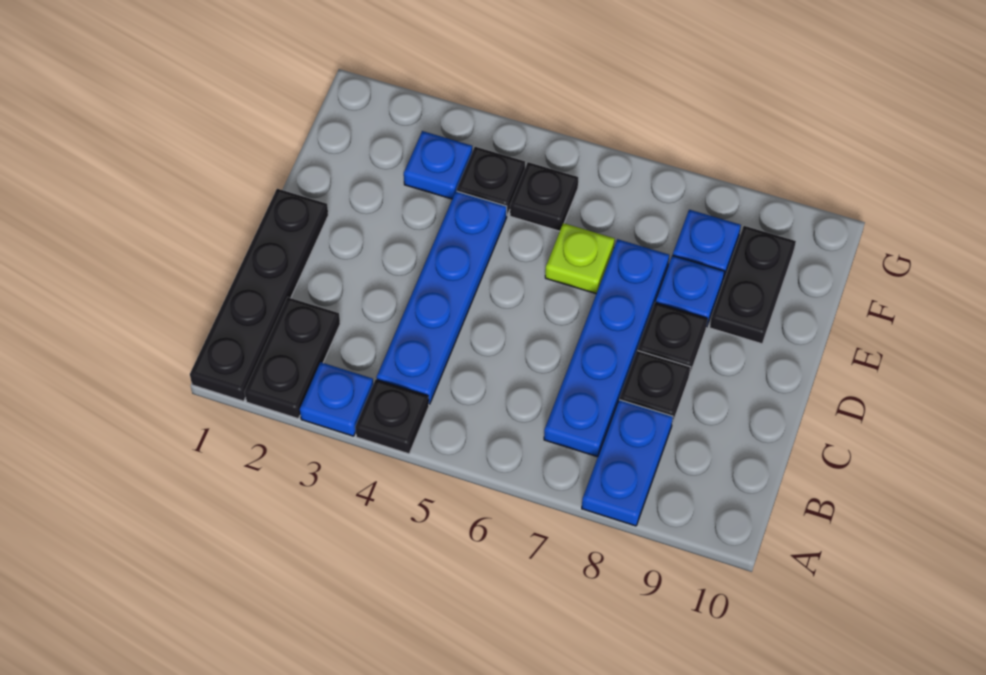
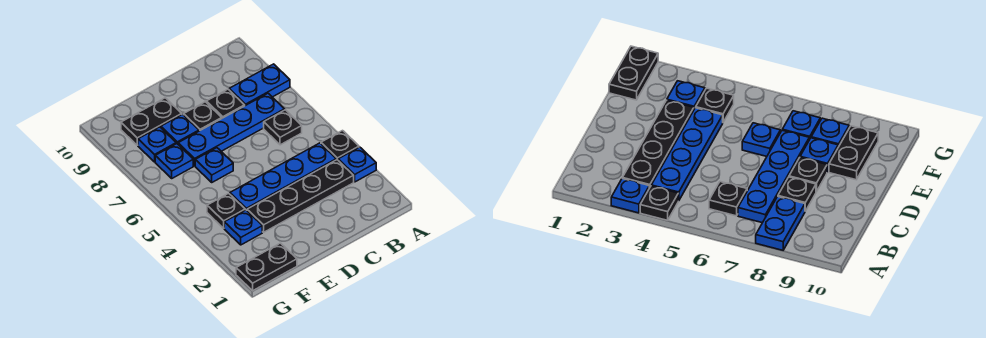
black 1x4 plate [190,189,328,401] -> black 1x4 plate moved to [247,160,354,232]
black 1x2 plate [245,297,340,418] -> black 1x2 plate moved to [236,243,297,291]
lime 1x1 plate [545,223,615,294] -> blue 1x1 plate [195,148,233,182]
black 1x1 plate [510,162,578,231] -> black 1x1 plate moved to [264,110,302,145]
none -> blue 1x1 plate [155,144,193,178]

